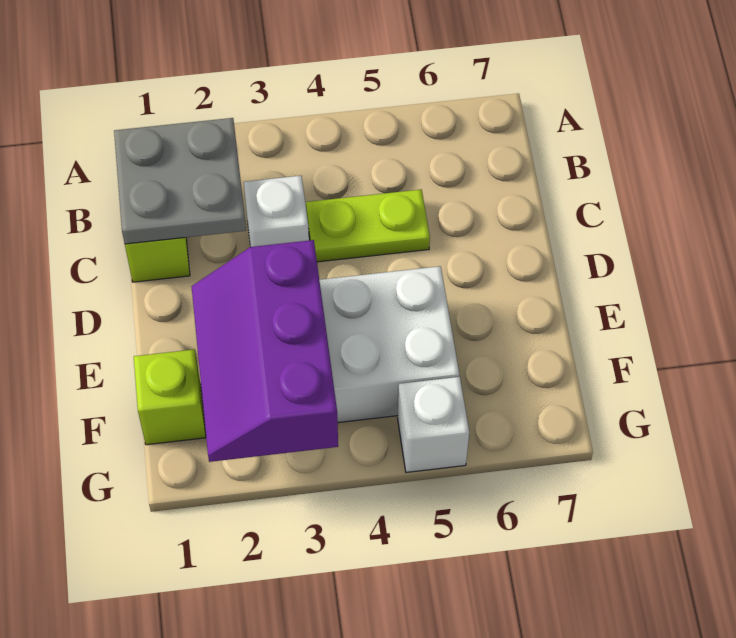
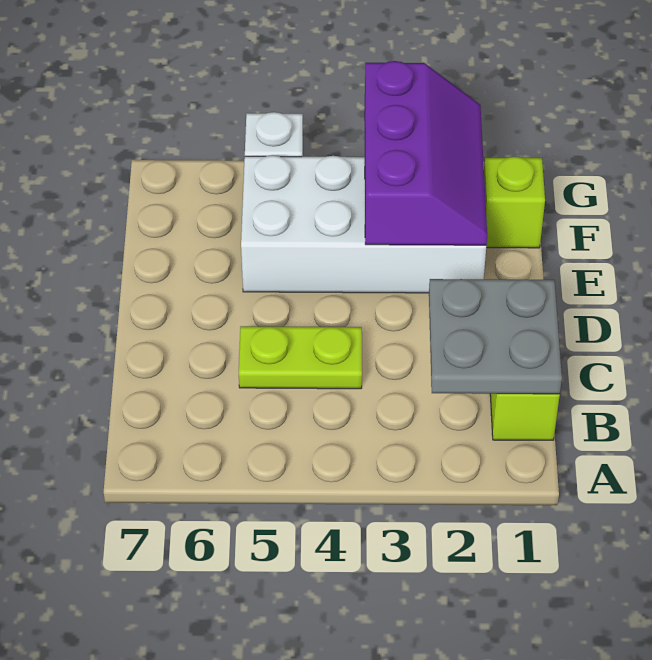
white 1x1 brick [244,176,309,247] -> none

